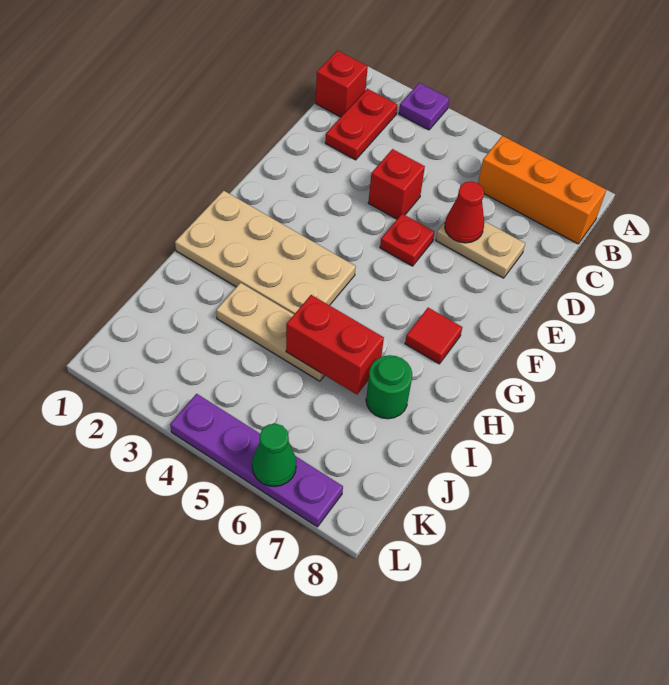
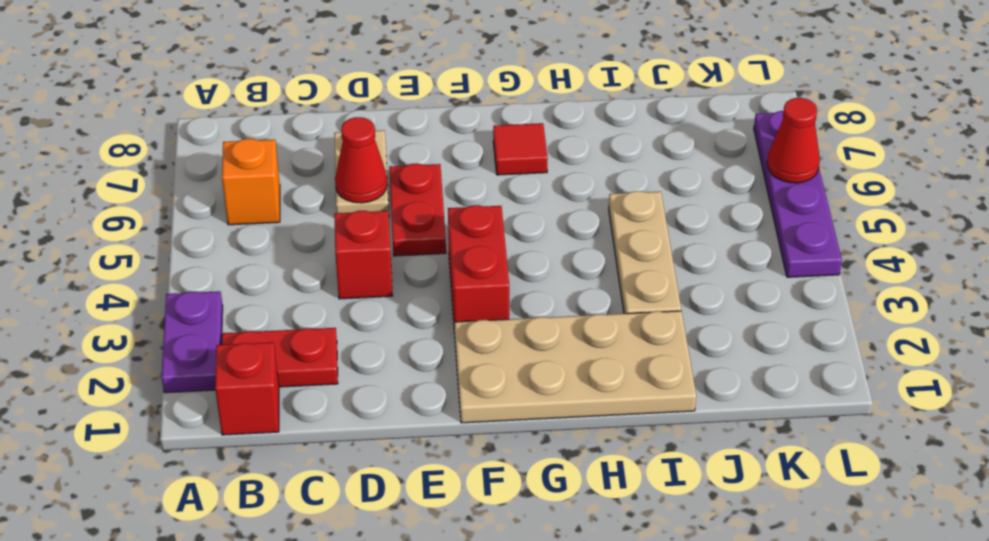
purple 1x1 plate [399,83,449,130] -> purple 1x2 plate [162,291,223,393]
orange 1x3 brick [478,136,606,244] -> orange 1x1 brick [222,139,280,225]
red 1x1 plate [380,214,434,266] -> red 1x2 plate [389,163,446,256]
tan 2x4 plate [175,191,356,314] -> tan 2x4 plate turned to [454,311,696,423]
red 1x2 brick [286,295,384,394] -> red 1x2 brick moved to [448,205,509,334]
green 1x1 round brick [366,355,412,419] -> none
green 1x1 cone [252,424,296,486] -> red 1x1 cone [767,98,820,183]

